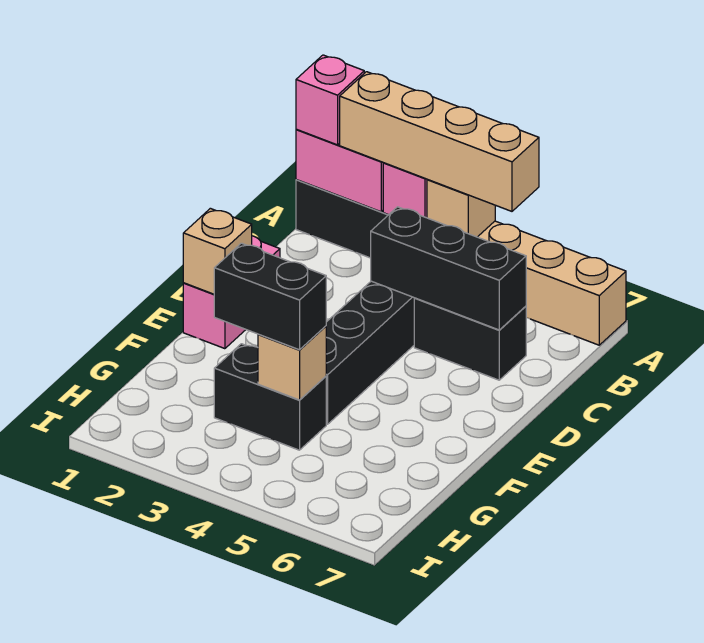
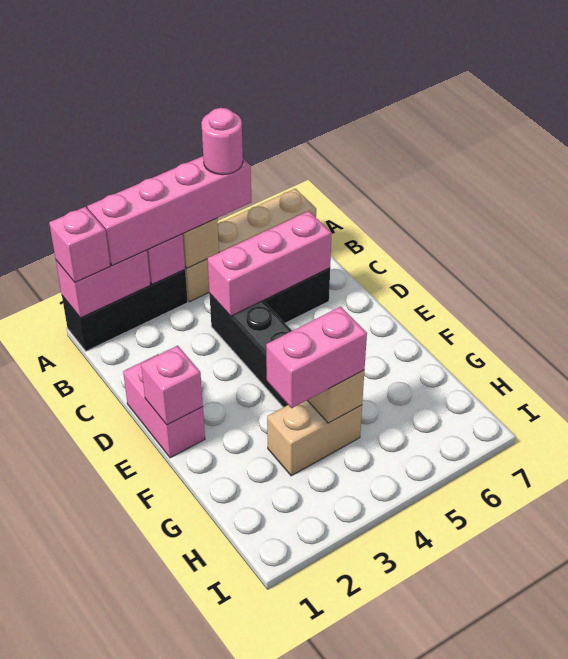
tan 1x4 brick [340,72,539,211] -> pink 1x4 brick [87,156,251,265]
none -> pink 1x1 round brick [201,108,243,175]
black 1x3 brick [371,207,526,330] -> pink 1x3 brick [207,211,331,316]
tan 1x1 brick [183,208,252,294] -> pink 1x1 brick [141,346,203,425]
black 1x2 brick [214,344,326,450] -> tan 1x2 brick [267,401,362,476]
black 1x2 brick [214,243,326,350] -> pink 1x2 brick [266,307,367,408]

